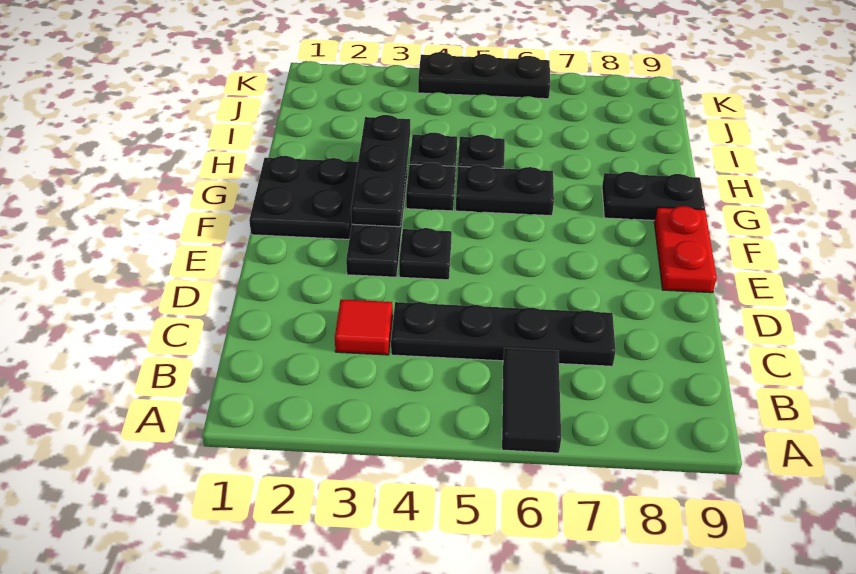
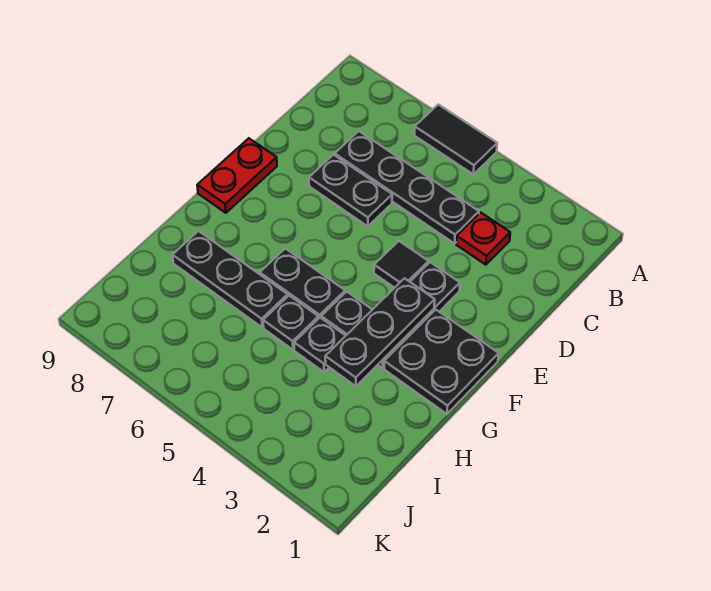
black 1x2 tile [502,348,561,453] -> black 1x2 tile turned to [415,105,497,174]
red 1x1 tile [335,299,393,355] -> red 1x1 plate [456,212,510,265]
black 1x1 plate [399,228,452,280] -> black 1x1 tile [374,241,429,288]
black 1x2 plate [602,172,705,220] -> black 1x2 plate moved to [309,155,392,226]
black 1x3 plate [418,52,550,99] -> black 1x3 plate moved to [173,231,288,327]

